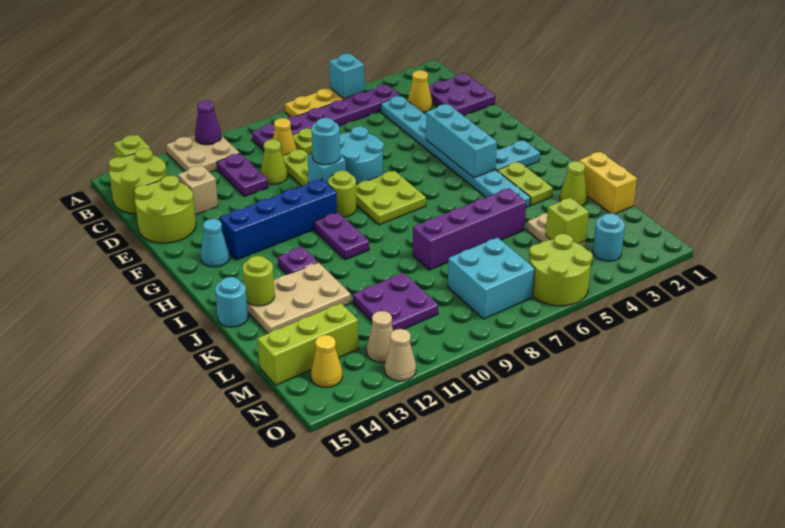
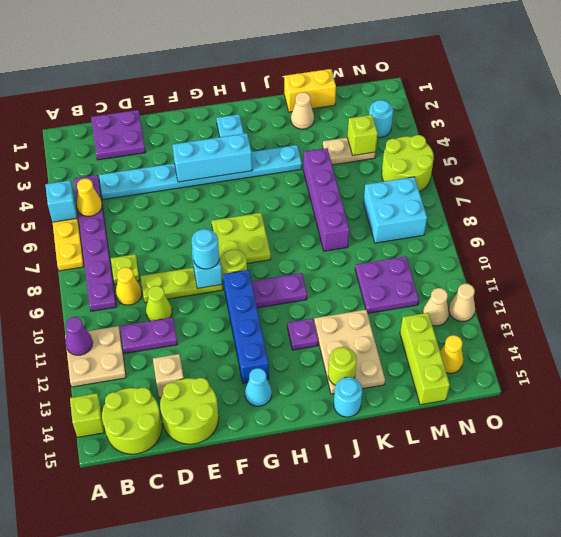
yellow 1x1 cone [408,70,432,113] -> yellow 1x1 cone moved to [77,179,102,216]
cyan 2x2 round brick [340,126,384,185] -> none
lime 1x2 plate [497,162,553,205] -> none
lime 1x1 cone [560,161,588,206] -> tan 1x1 cone [291,92,314,129]

